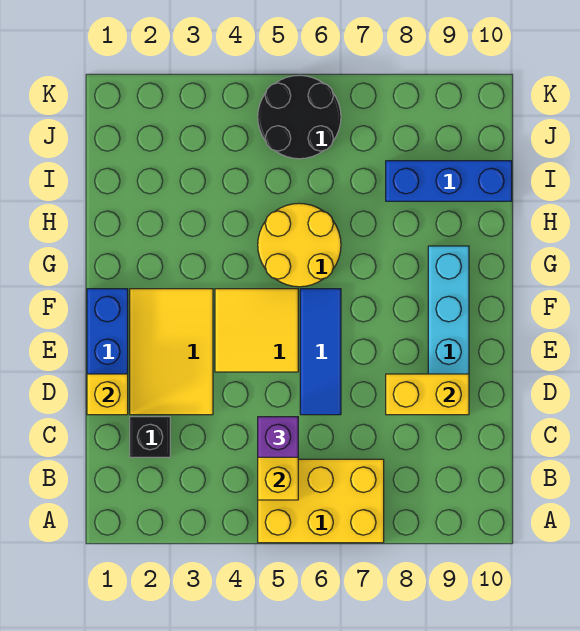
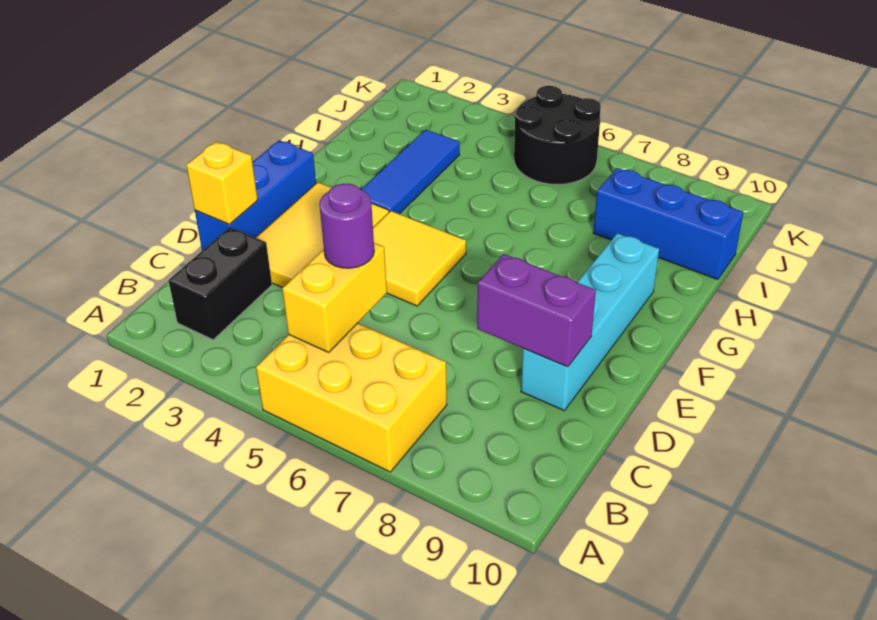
black 1x1 brick [130,417,170,457] -> black 1x2 brick [168,227,272,340]
purple 1x1 brick [258,417,298,457] -> purple 1x1 round brick [319,184,374,268]
blue 1x3 tile [300,289,341,415] -> blue 1x3 tile moved to [361,130,460,214]
yellow 1x2 brick [386,374,469,415] -> purple 1x2 brick [477,254,596,367]
yellow 2x2 round brick [258,203,341,287] -> none

